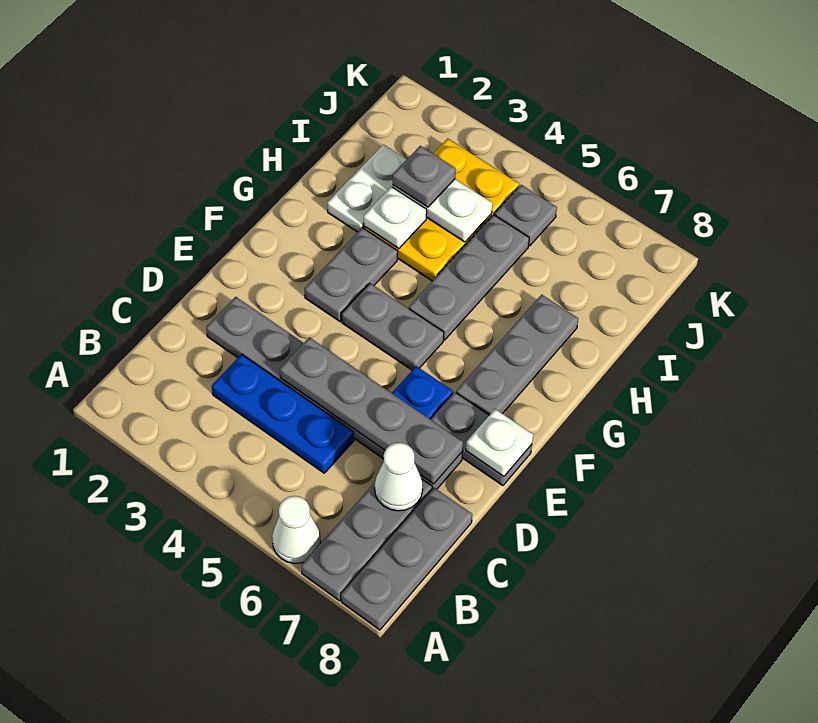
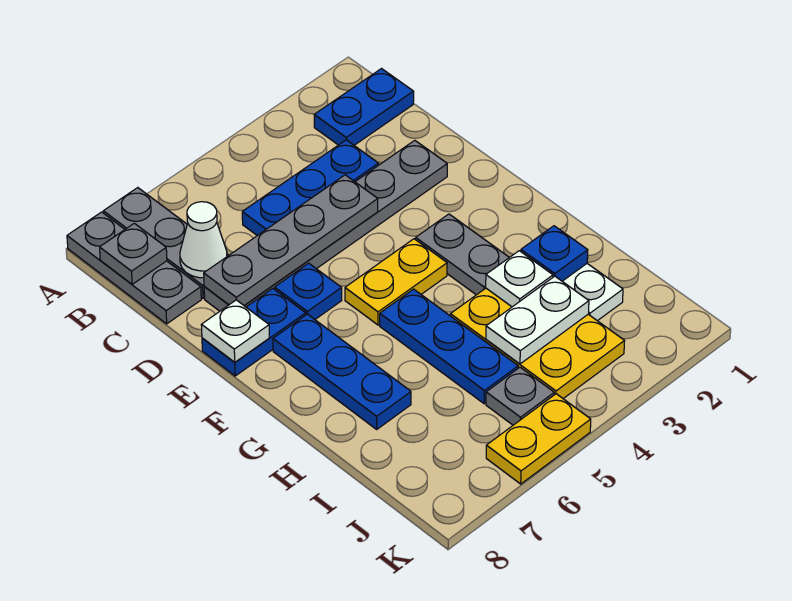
white 1x1 cone [272,496,321,563] -> none
none -> blue 1x2 plate [314,69,414,145]
grey 1x2 plate [431,392,532,486] -> blue 1x2 plate [202,289,306,376]
grey 1x2 plate [342,283,444,370] -> yellow 1x2 plate [345,239,447,325]
grey 1x3 plate [456,295,578,415] -> blue 1x3 plate [273,314,411,429]
grey 1x3 plate [409,215,529,340] -> blue 1x3 plate [380,289,518,404]
none -> blue 1x1 plate [521,226,588,281]
grey 1x1 plate [393,146,456,207] -> grey 1x1 plate moved to [100,223,167,284]
none -> yellow 1x2 plate [486,394,591,484]

